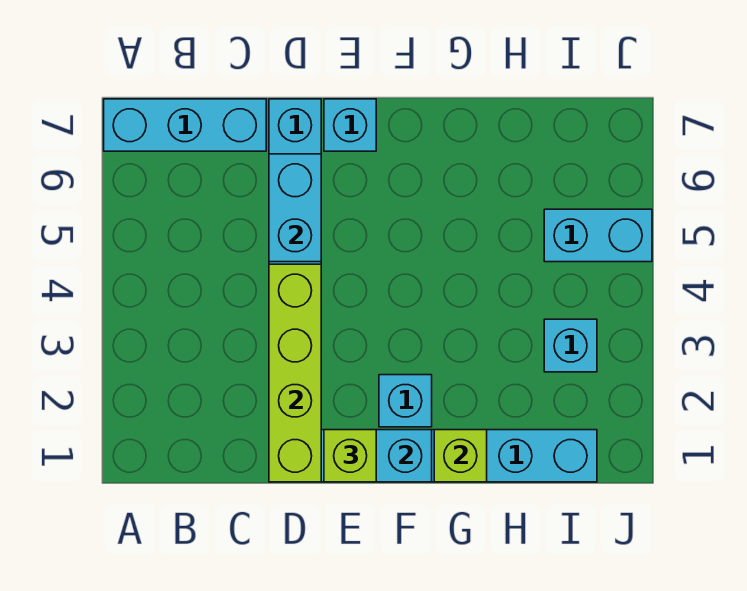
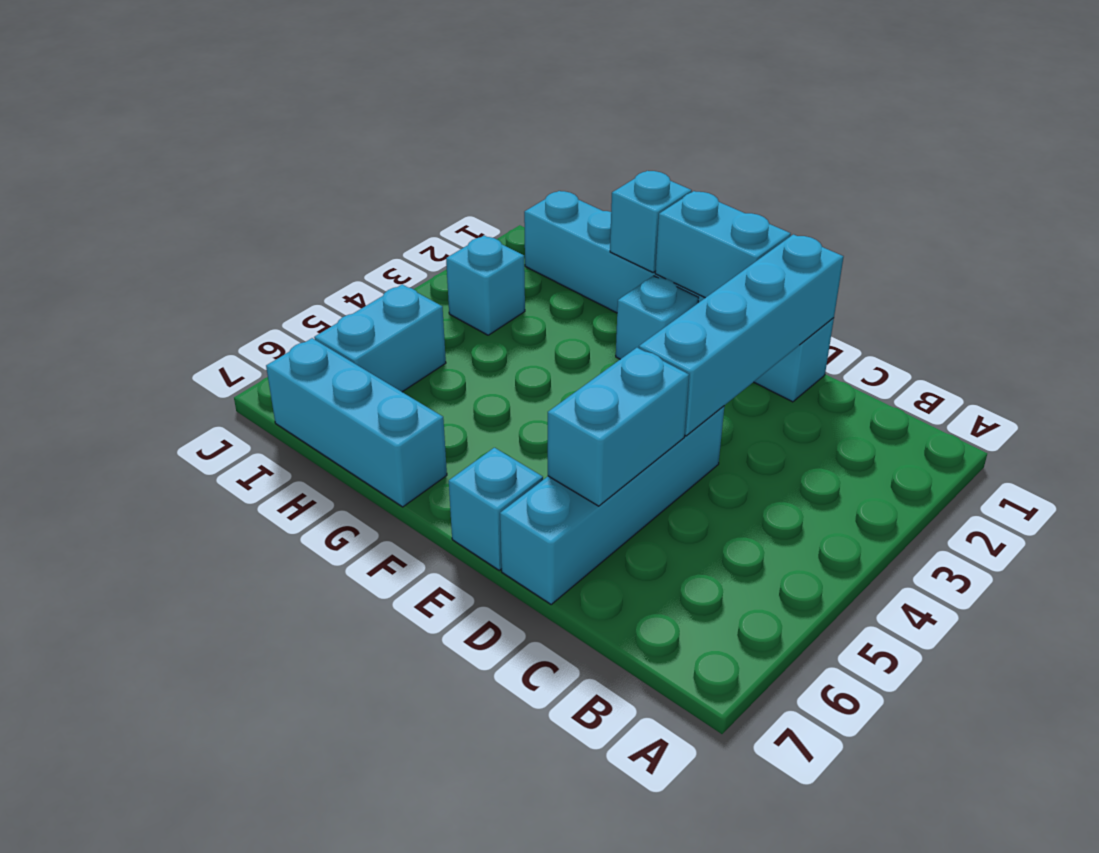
cyan 1x3 brick [104,99,266,151] -> cyan 1x3 brick moved to [266,338,447,507]
lime 1x4 brick [269,264,321,482] -> cyan 1x4 brick [639,234,843,436]
lime 1x1 brick [324,430,376,482] -> none
lime 1x1 brick [434,430,487,482] -> cyan 1x1 brick [610,171,692,272]
cyan 1x2 brick [544,209,652,262] -> cyan 1x2 brick turned to [314,284,446,392]

